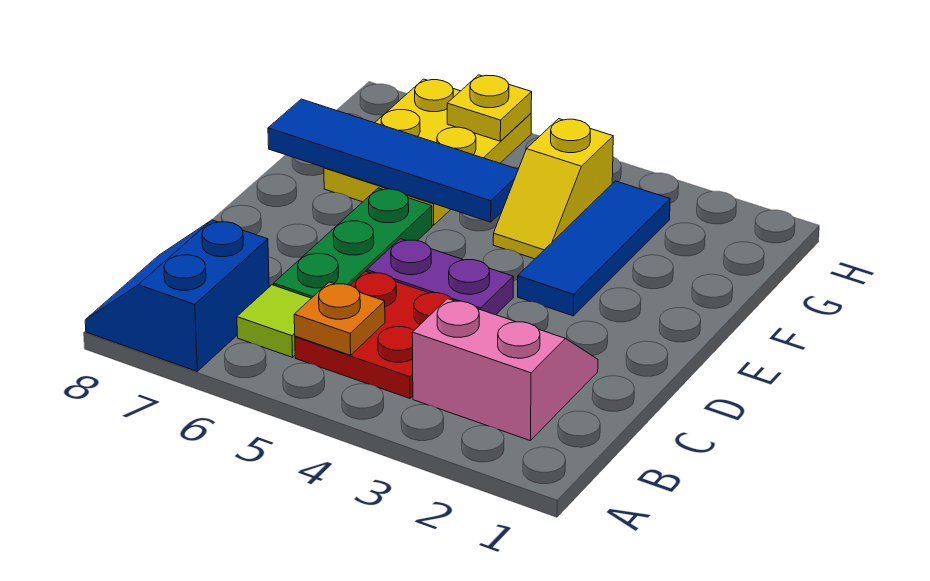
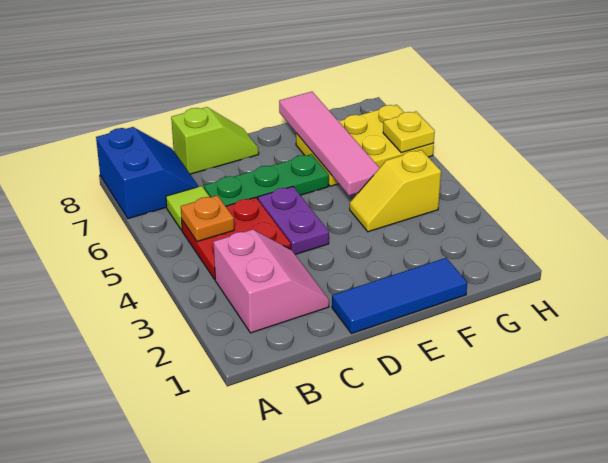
blue 2x2 slope [85,220,269,371] -> blue 2x2 slope turned to [96,127,199,219]
none -> lime 1x2 slope [171,107,259,174]
blue 1x3 tile [518,181,670,316] -> blue 1x3 tile moved to [332,258,467,334]
blue 1x4 tile [268,99,518,222] -> pink 1x4 tile [279,92,379,196]

